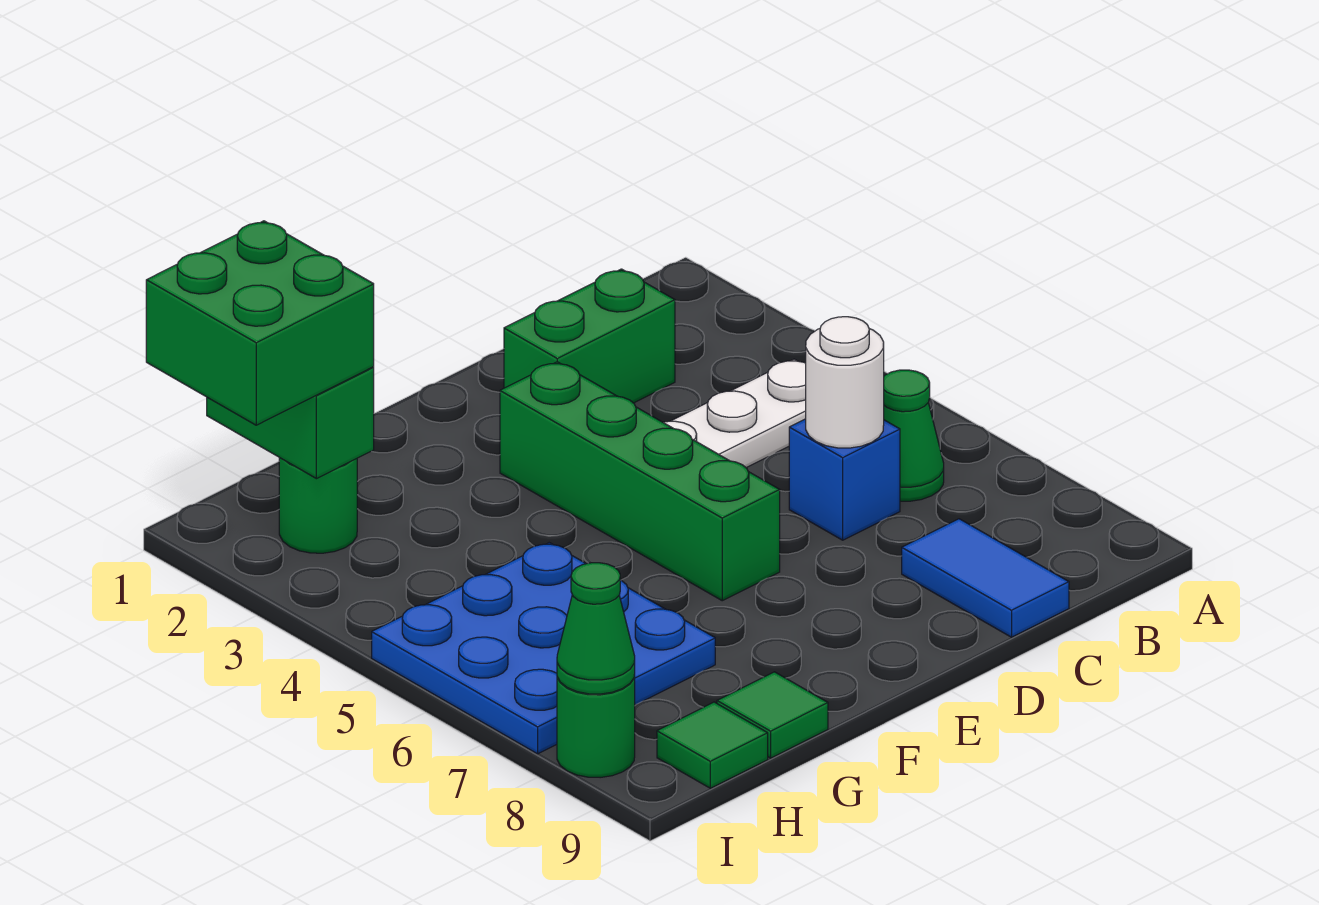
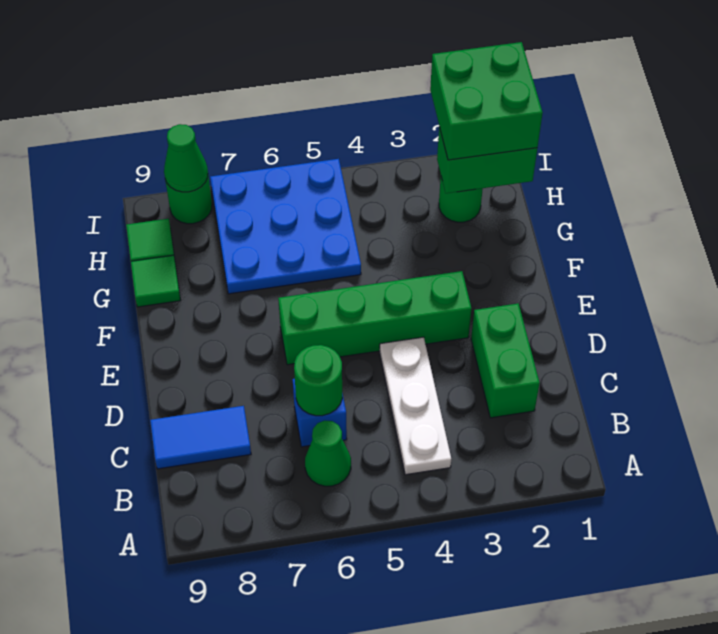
white 1x1 round brick [806,317,884,448] -> green 1x1 round brick [294,345,342,416]

